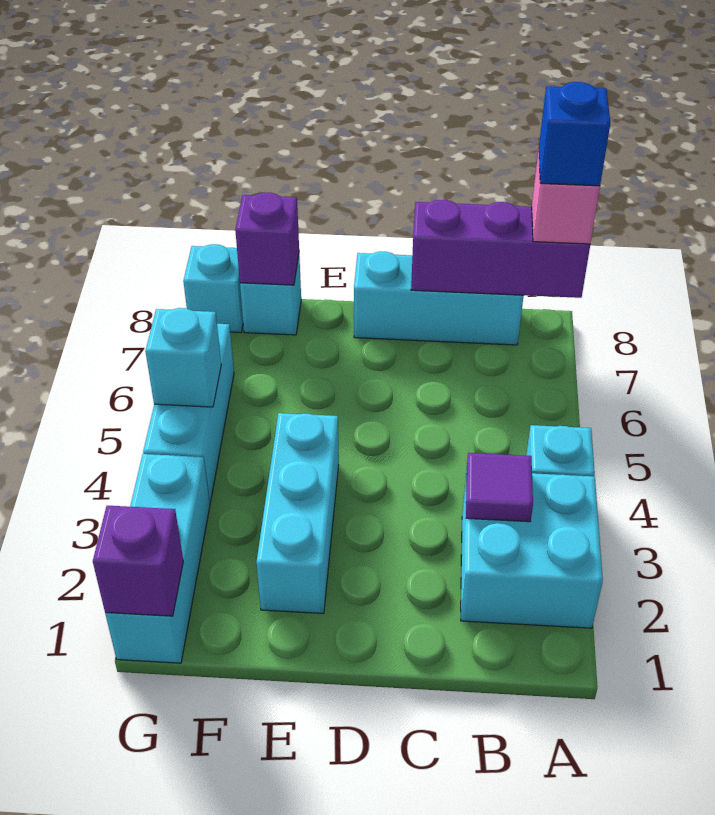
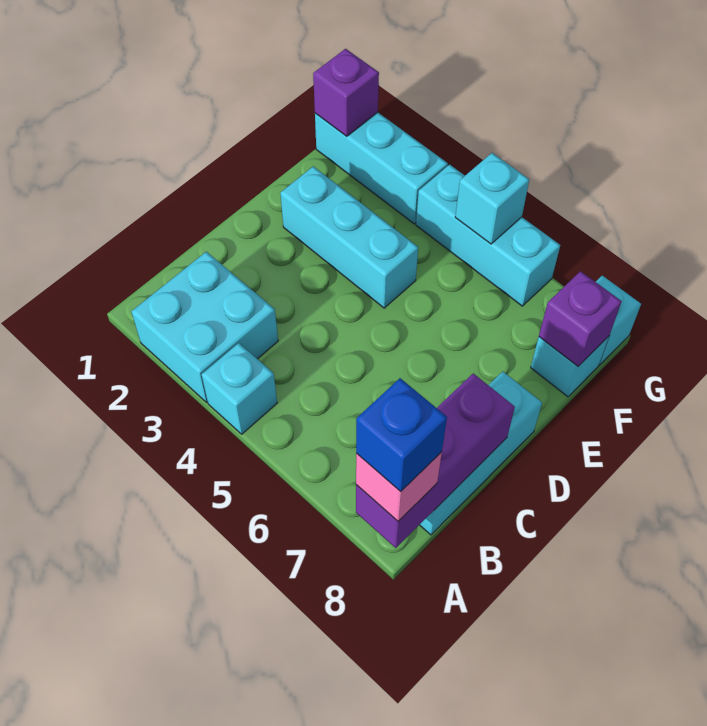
purple 1x1 tile [466,453,533,522] -> none

